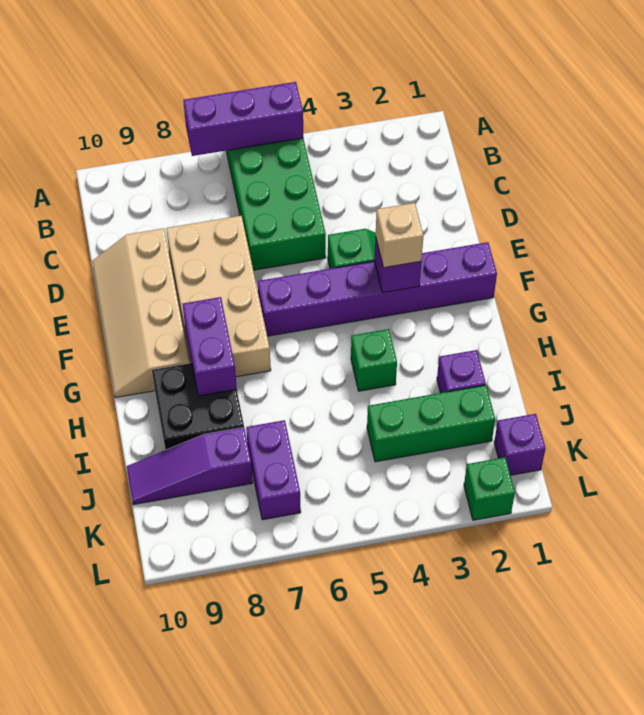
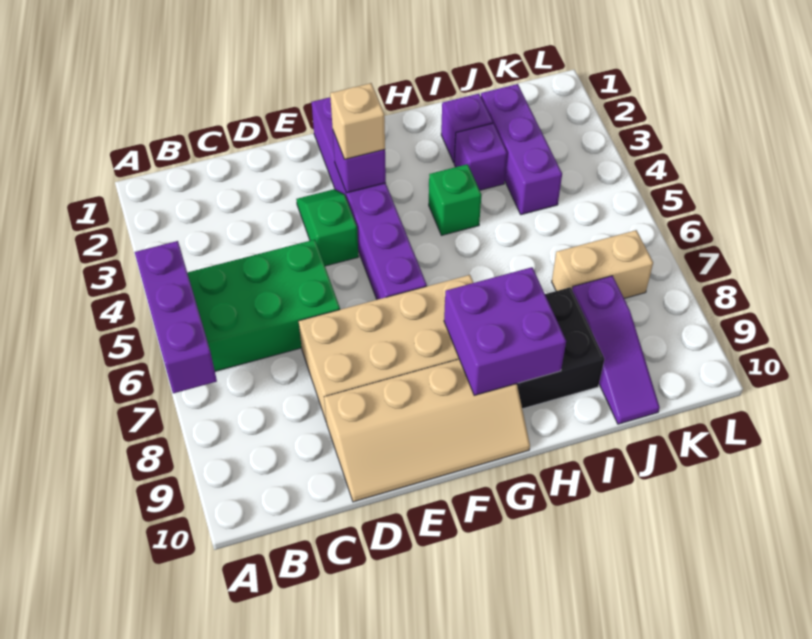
purple 1x2 brick [183,297,237,396] -> purple 2x2 brick [444,267,566,395]
green 1x3 brick [367,385,495,462] -> purple 1x3 brick [481,84,562,215]
purple 1x2 brick [246,420,301,520] -> tan 1x2 brick [552,230,653,298]
purple 1x1 brick [494,414,545,475] -> purple 1x1 brick moved to [454,123,507,190]
green 1x1 brick [464,457,515,520] -> none

